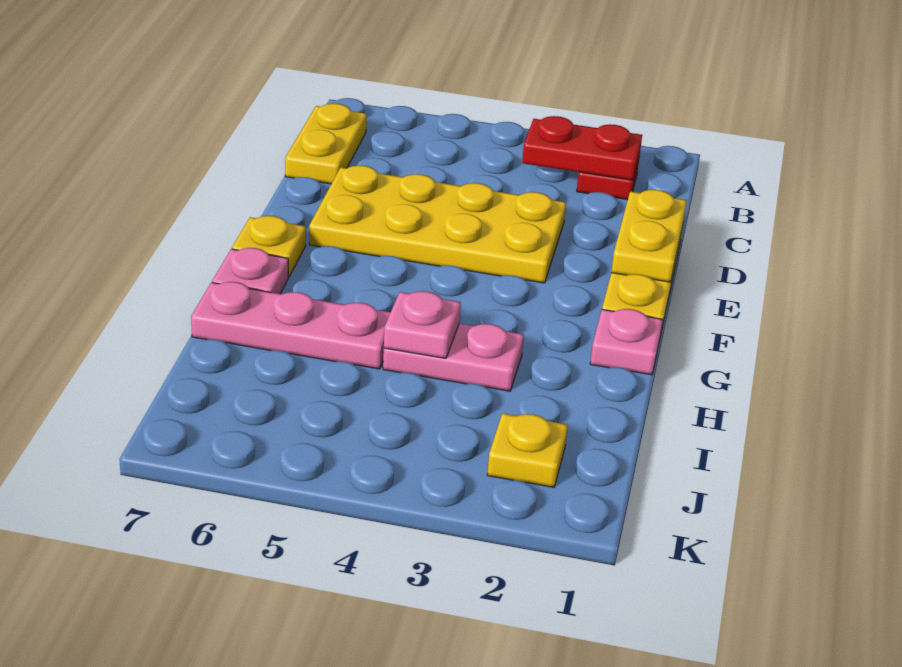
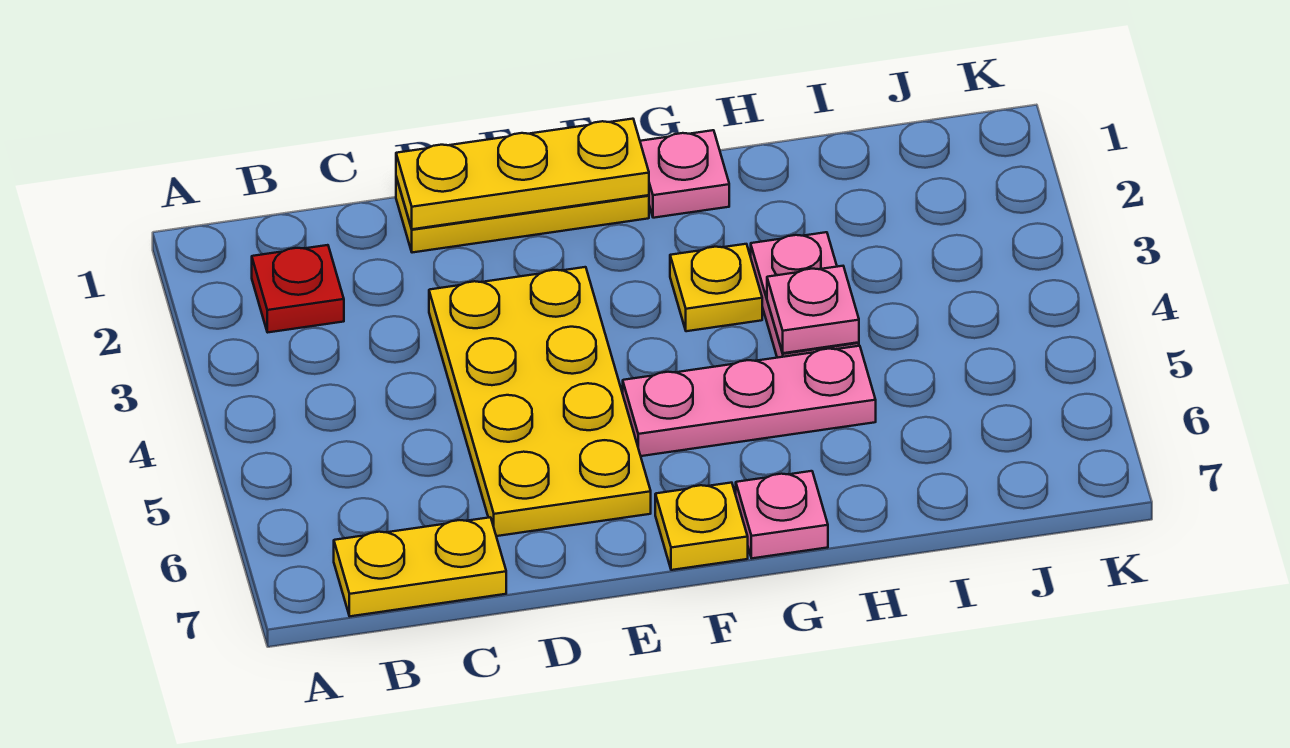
red 1x2 plate [522,116,642,180] -> none
yellow 1x2 plate [611,190,687,282] -> yellow 1x3 plate [396,119,649,229]
pink 1x3 plate [191,282,391,369] -> pink 1x3 plate turned to [623,346,876,456]
yellow 1x1 plate [487,413,568,487] -> yellow 1x1 plate moved to [670,244,762,331]

